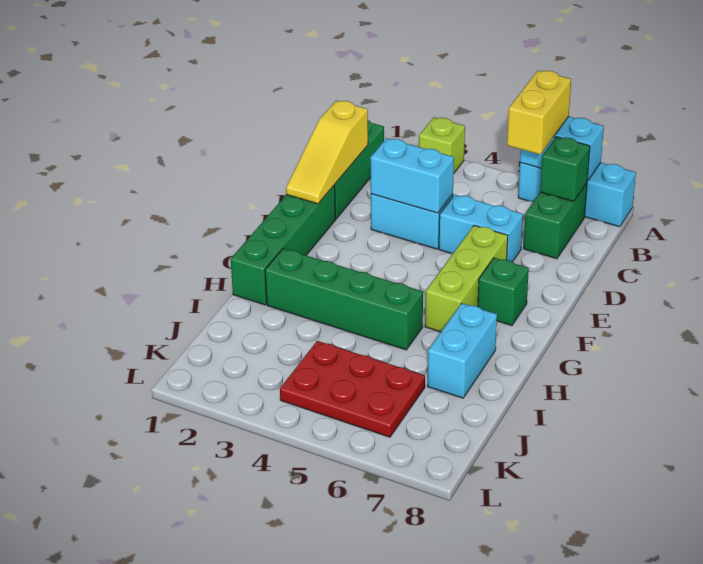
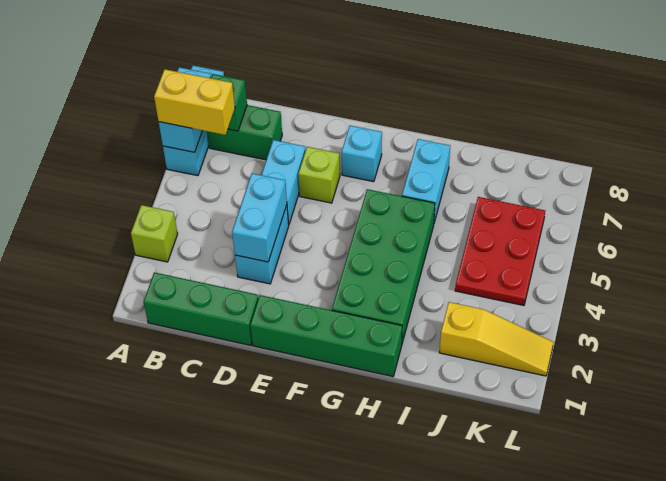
yellow 1x3 slope [286,100,368,204] -> yellow 1x3 slope moved to [440,302,554,376]
lime 1x3 brick [425,225,508,332] -> lime 1x1 brick [298,147,340,203]
green 1x1 brick [478,258,529,326] -> cyan 1x1 brick [341,126,382,182]
green 1x4 brick [265,249,423,350] -> green 2x4 brick [332,189,435,343]
cyan 1x2 brick [428,303,497,398] -> cyan 1x2 brick turned to [402,139,450,223]

